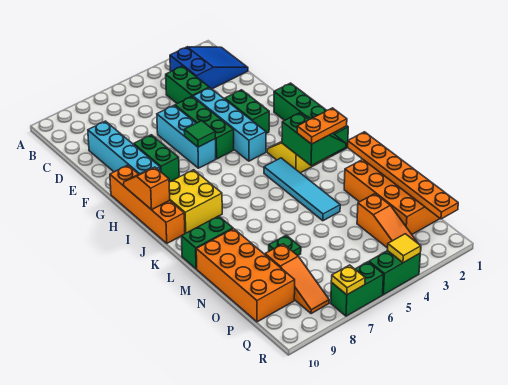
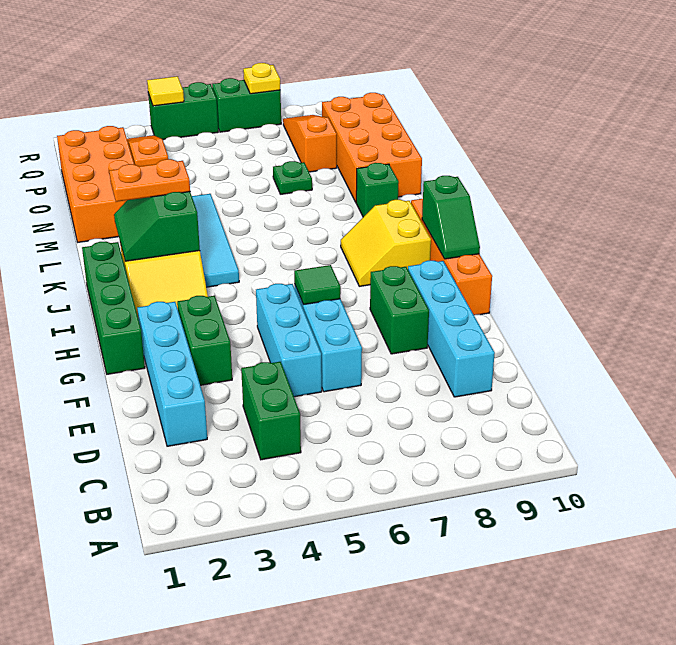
blue 2x3 slope [170,47,248,89] -> none
cyan 1x4 brick [193,88,266,161] -> cyan 1x4 brick moved to [137,302,207,446]
green 1x3 brick [175,97,234,159] -> cyan 1x3 brick [256,284,322,397]
orange 1x2 slope [124,167,170,210] -> green 1x2 slope [422,176,480,259]
yellow 2x2 brick [169,170,222,233] -> yellow 2x2 slope [341,200,431,286]
orange 1x6 plate [348,132,458,219] -> none
green 1x2 brick [181,216,233,269] -> green 1x1 brick [356,163,399,217]

